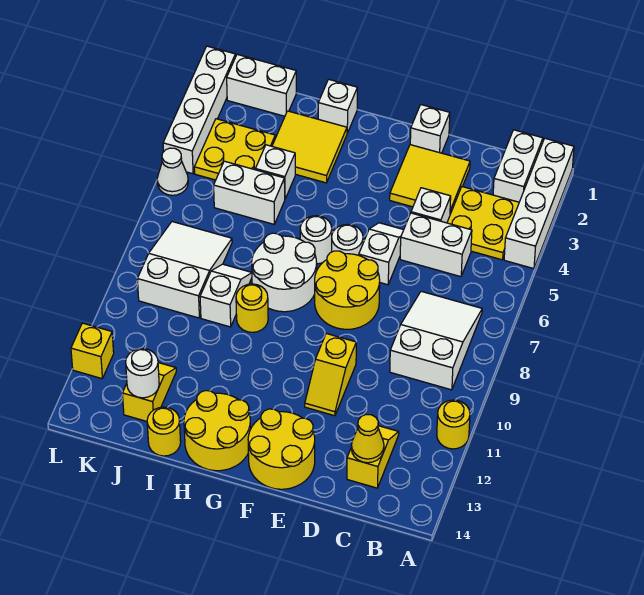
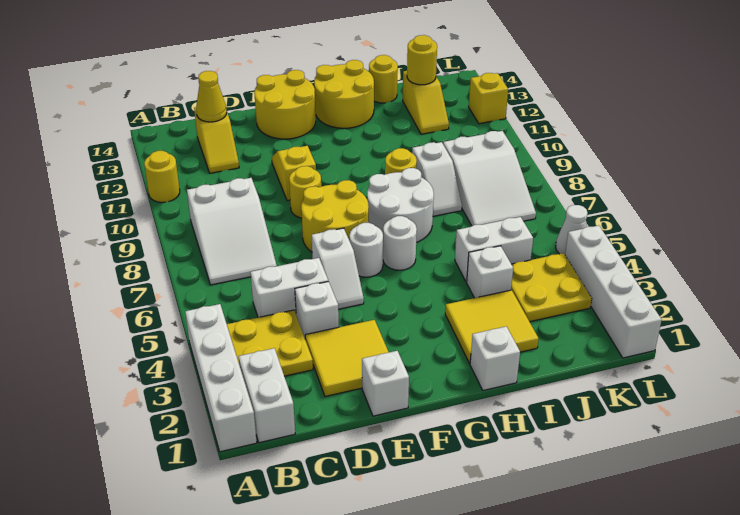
none -> yellow 1x1 round brick [289,166,321,218]
white 1x2 brick [227,54,296,116] -> none
white 1x1 round brick [126,349,159,398] -> yellow 1x1 round brick [407,35,437,85]

